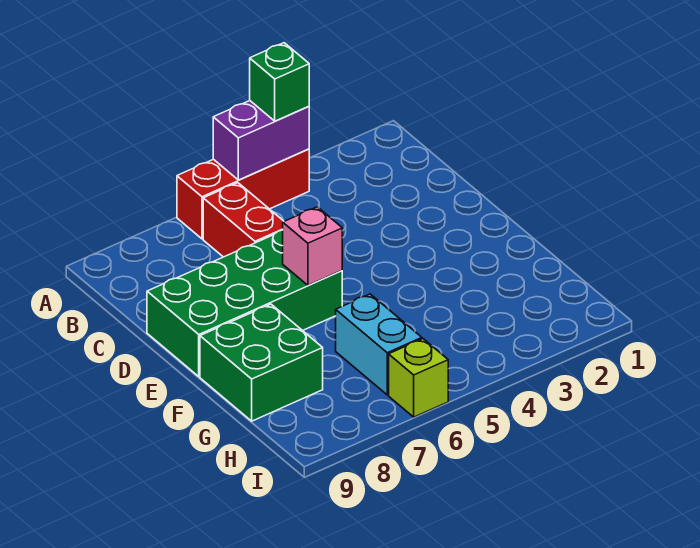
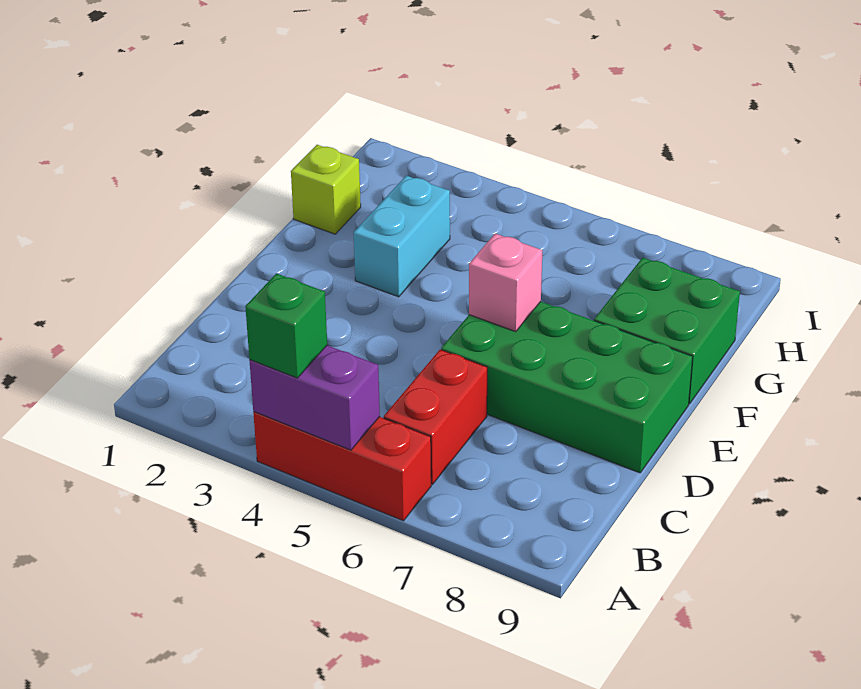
cyan 1x2 brick [336,294,422,395] -> cyan 1x2 brick moved to [354,176,450,297]
lime 1x1 brick [389,339,448,417] -> lime 1x1 brick moved to [291,145,361,234]

